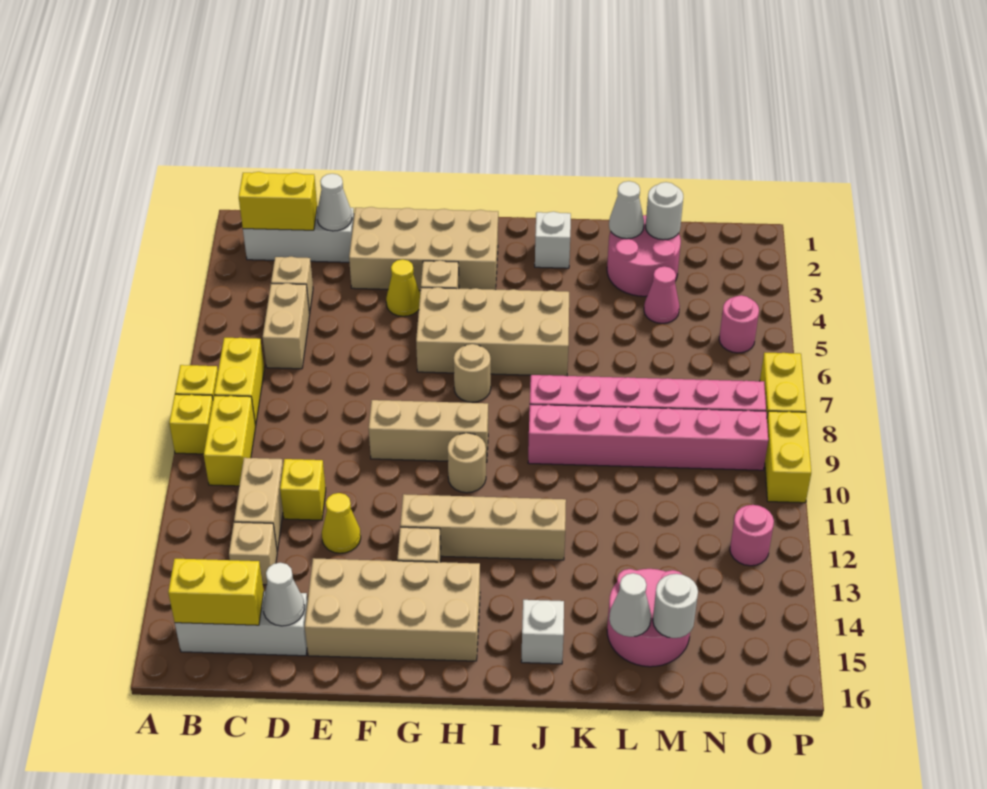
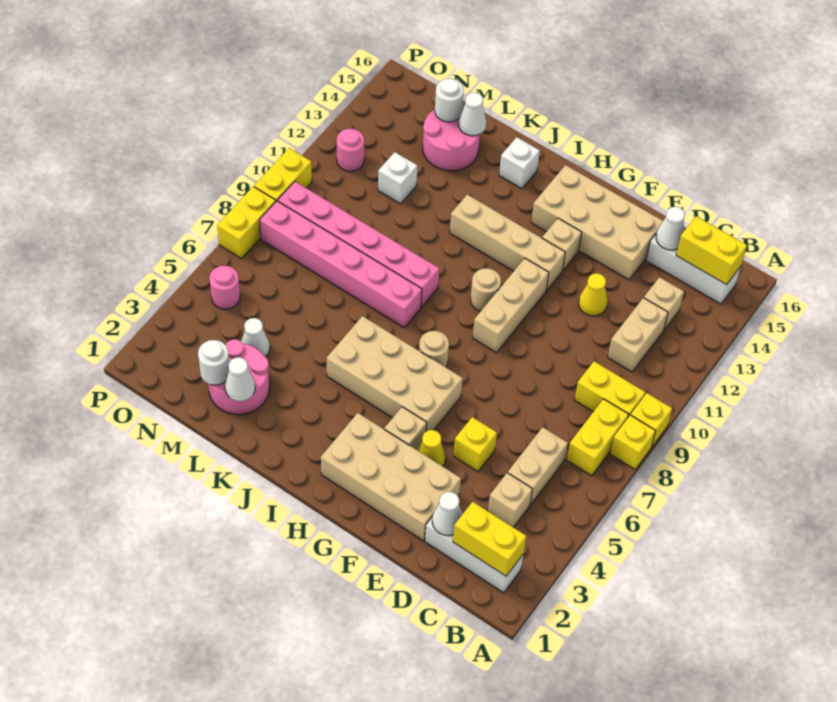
yellow 1x2 brick [204,396,256,486] -> yellow 1x2 brick turned to [575,361,645,417]
yellow 1x1 brick [280,459,326,520] -> yellow 1x1 brick moved to [453,417,497,472]
tan 1x3 brick [369,400,488,462] -> tan 1x3 brick turned to [473,258,549,353]
white 1x1 brick [535,212,571,268] -> white 1x1 brick moved to [378,152,418,204]
pink 1x1 cone [644,266,679,323] -> white 1x1 cone [241,318,270,357]

